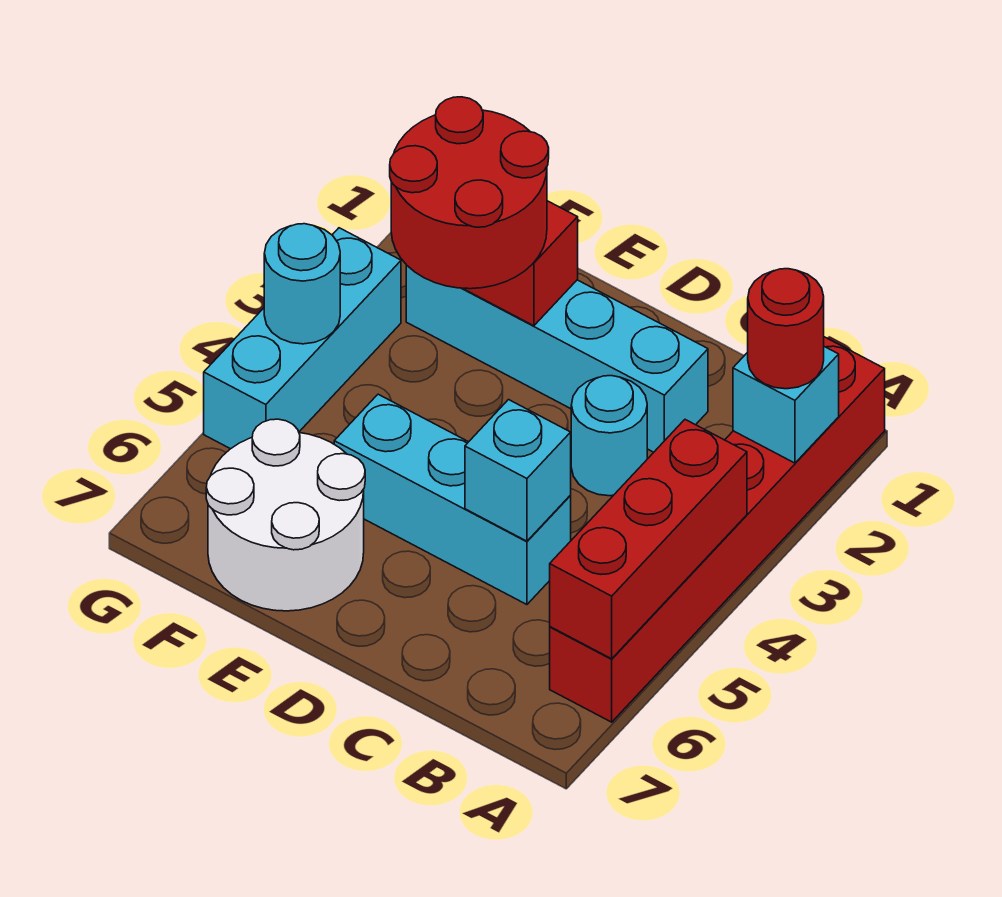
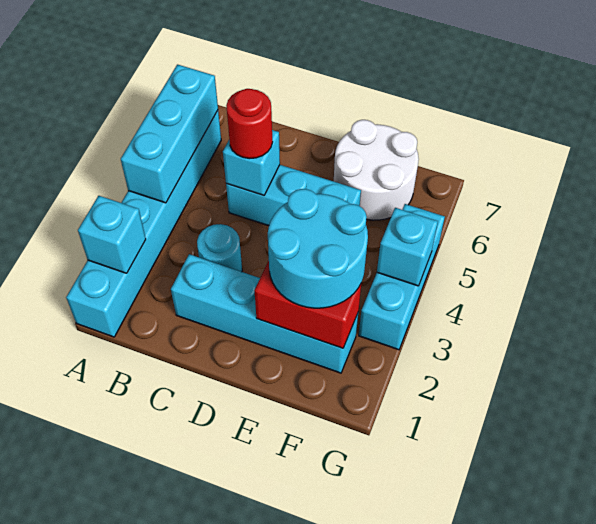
red 1x6 brick [550,337,885,722] -> cyan 1x6 brick [66,110,221,337]
red 1x1 round brick [748,269,824,389] -> red 1x1 round brick moved to [226,89,273,159]
red 1x3 brick [550,420,747,659] -> cyan 1x3 brick [121,65,218,203]
red 2x2 round brick [390,97,549,289] -> cyan 2x2 round brick [268,189,368,308]
cyan 1x1 round brick [264,224,340,344] -> cyan 1x1 brick [377,208,438,286]

